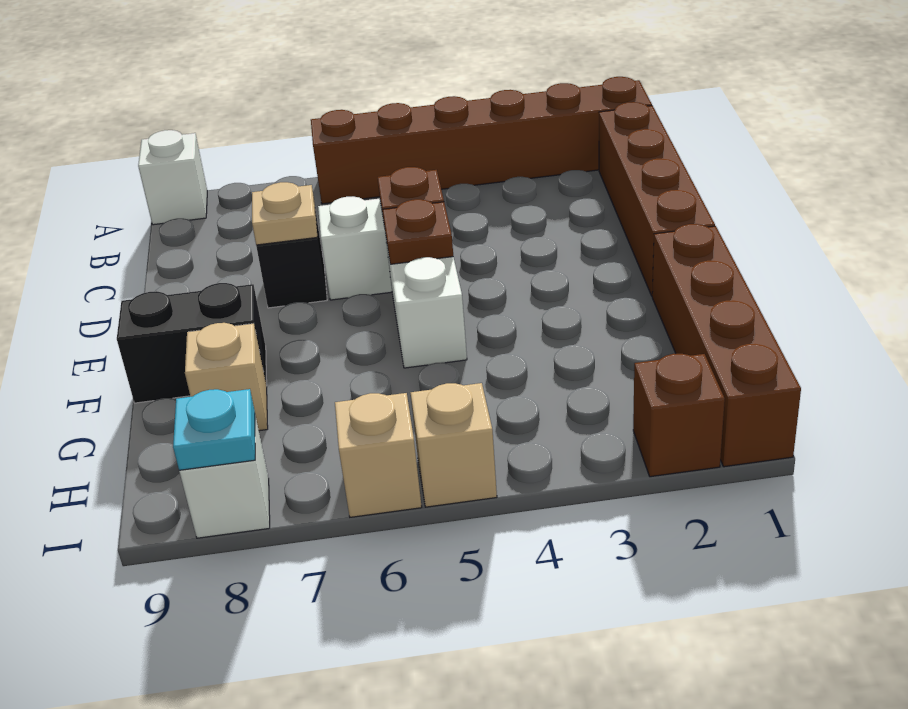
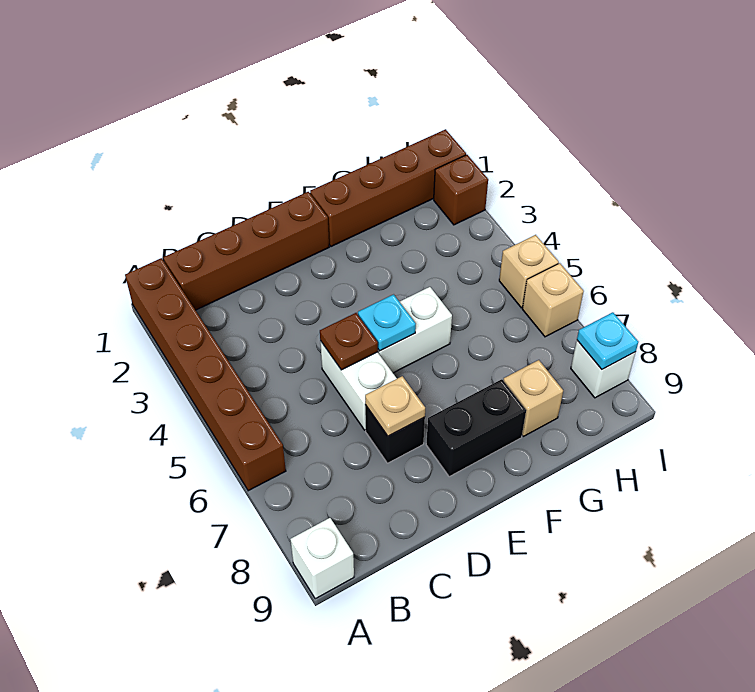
brown 1x1 plate [383,199,453,264] -> cyan 1x1 plate [358,294,416,351]
black 1x2 brick [117,283,267,403] -> black 1x2 brick turned to [426,379,526,476]

